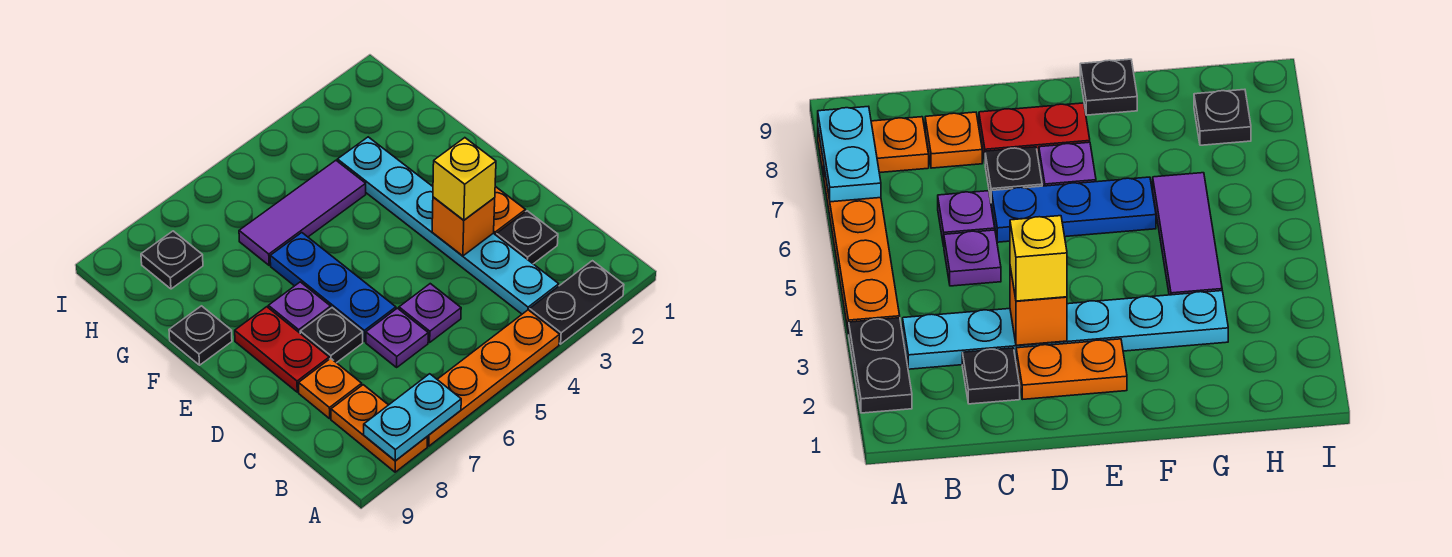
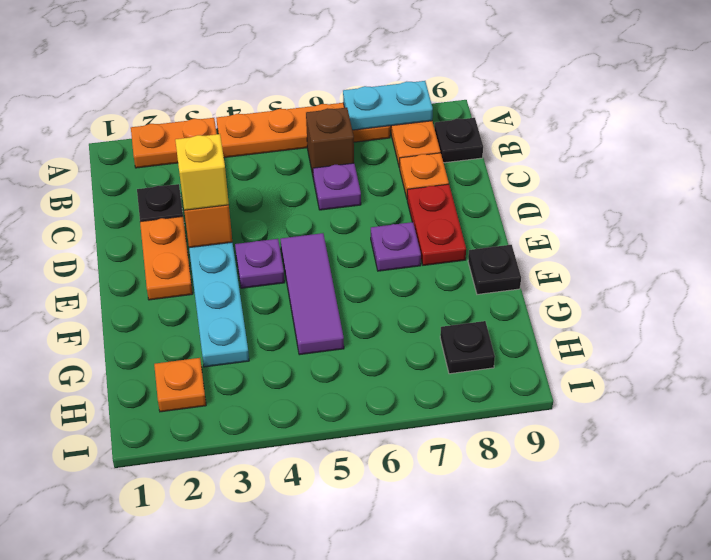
black 1x2 plate [530,261,624,344] -> orange 1x2 plate [131,118,217,168]
none -> brown 1x1 brick [306,108,354,175]
purple 1x1 plate [399,284,461,342] -> purple 1x1 plate moved to [235,239,284,288]
blue 1x3 plate [270,233,396,342] -> none
black 1x1 plate [300,308,363,363] -> black 1x1 plate moved to [435,118,483,163]
purple 1x3 tile [239,160,366,265] -> purple 1x3 tile turned to [280,233,344,355]
none -> orange 1x1 plate [154,358,206,412]

